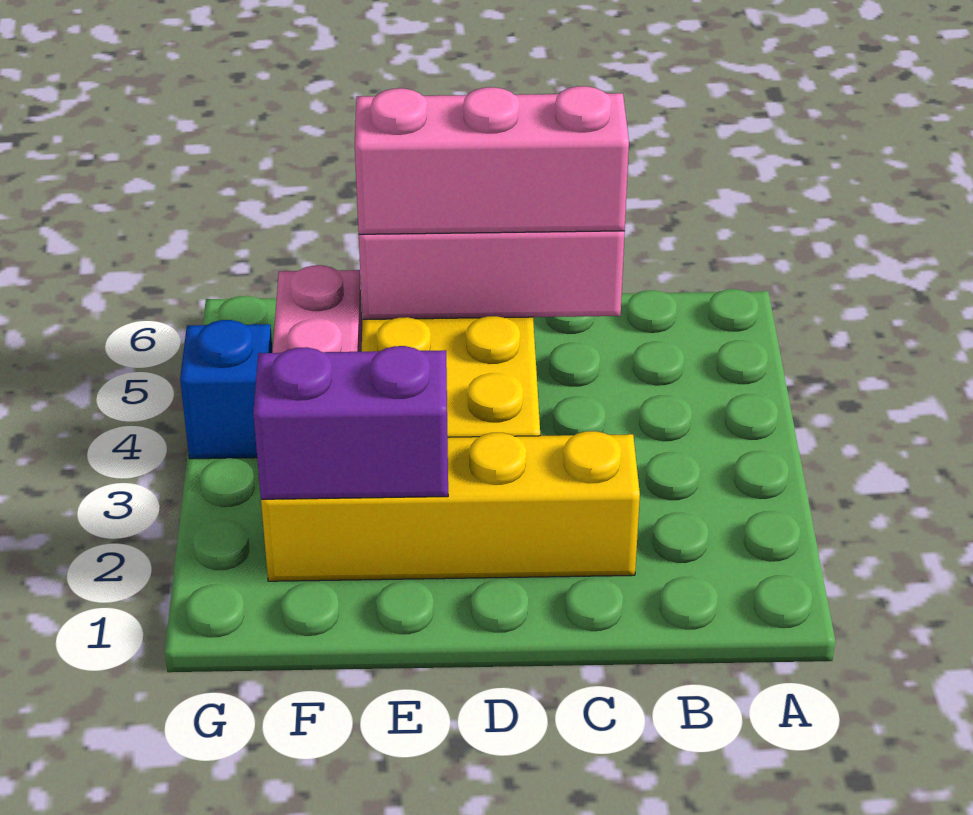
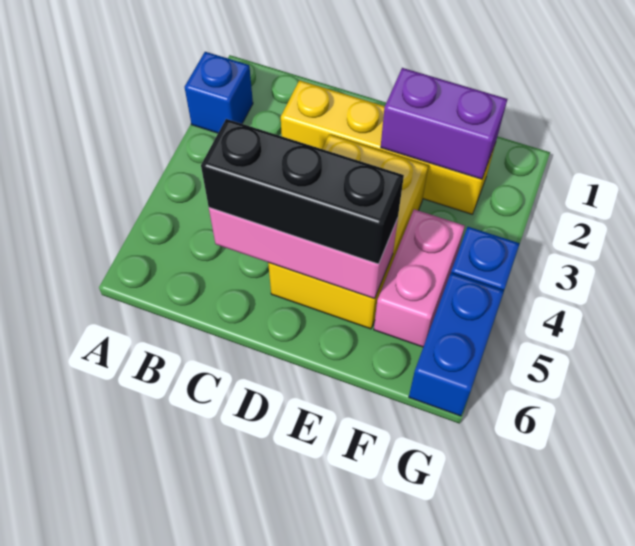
none -> blue 1x1 brick [185,52,253,133]
pink 1x3 brick [355,86,629,234] -> black 1x3 brick [201,119,404,264]
none -> blue 1x2 brick [409,273,504,416]

